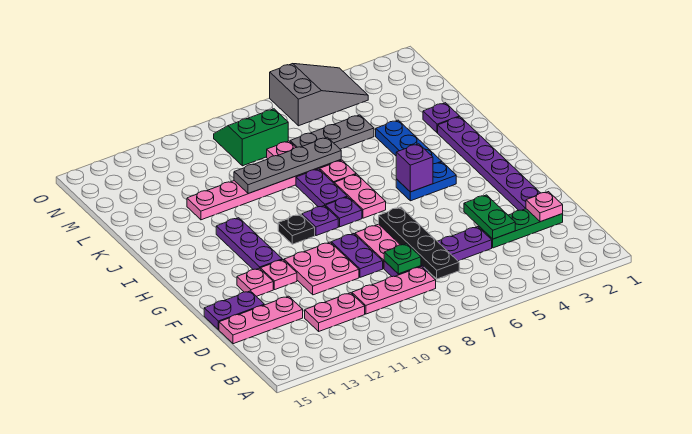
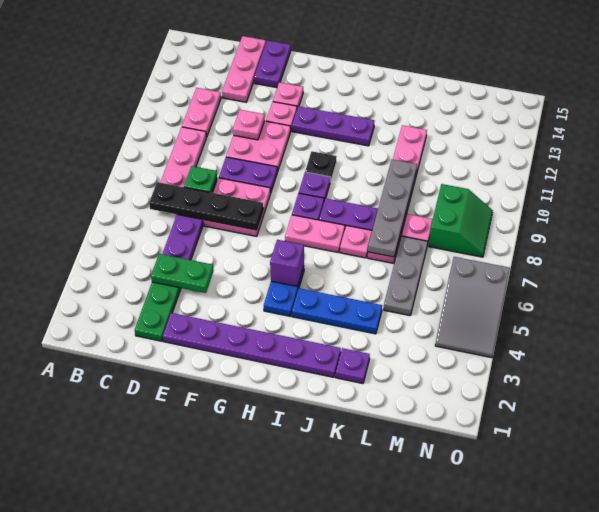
pink 1x1 plate [526,192,563,222] -> pink 1x1 plate moved to [233,110,265,140]

